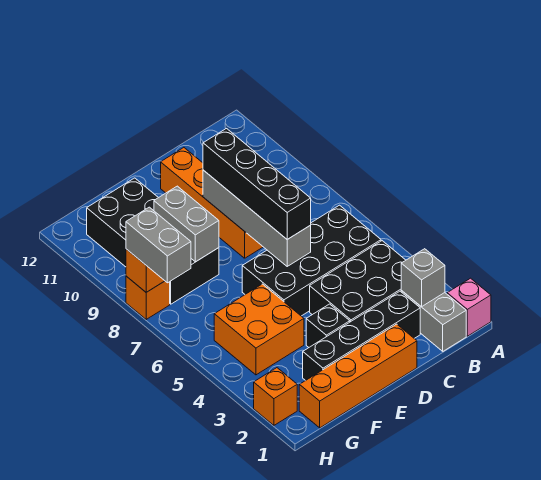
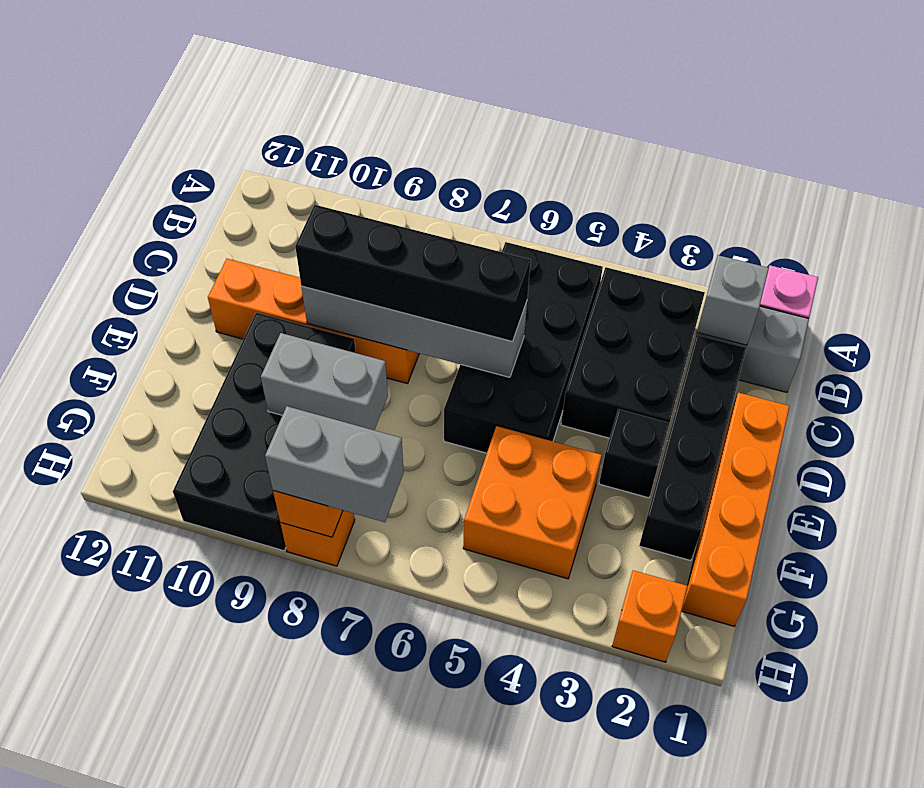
black 2x4 brick [87,178,219,304] -> black 2x4 brick turned to [173,313,356,551]

